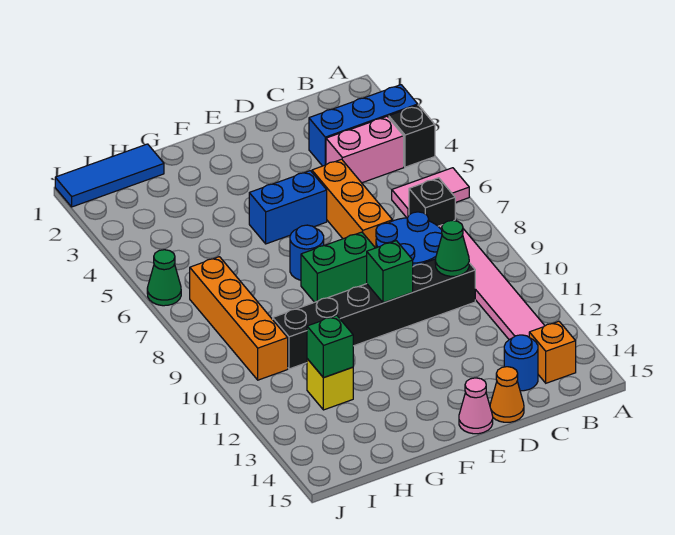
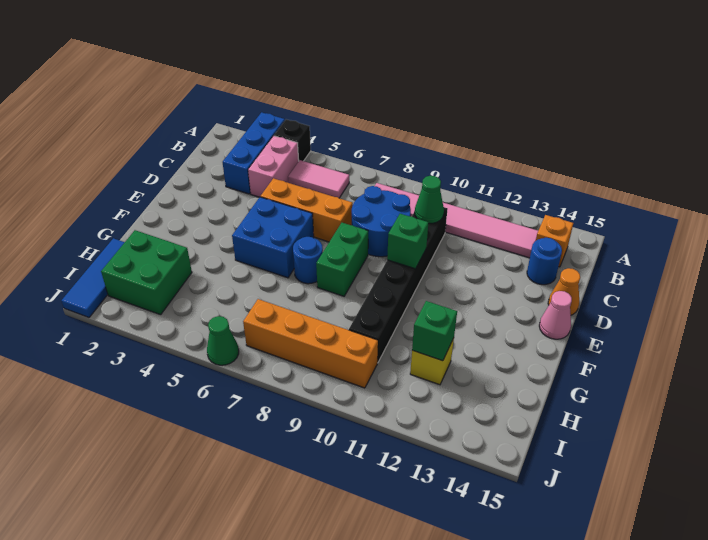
pink 1x2 tile [392,168,469,218] -> pink 1x2 tile turned to [288,160,349,198]
black 1x1 brick [409,178,455,226] -> none
blue 1x2 brick [249,171,327,244] -> blue 2x2 brick [232,197,314,278]
none -> green 2x2 brick [101,230,192,315]

